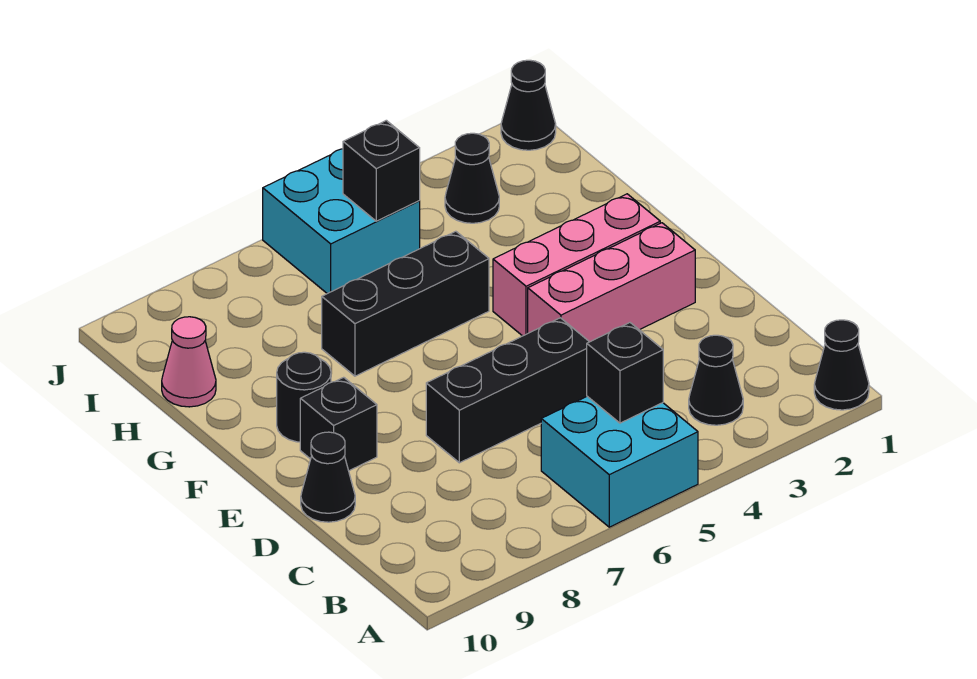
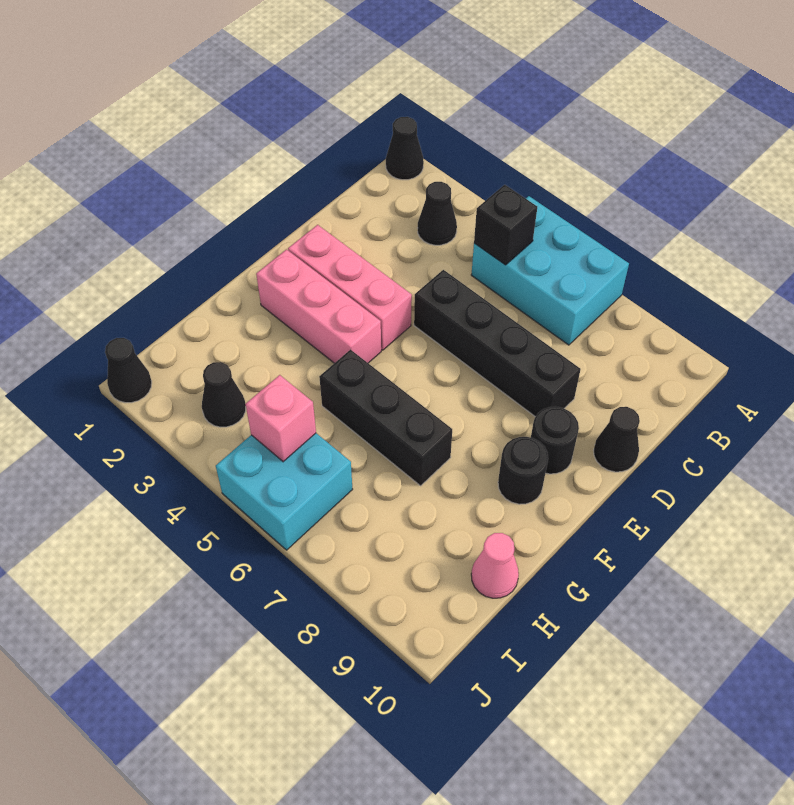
cyan 2x2 brick [541,396,698,527] -> cyan 2x3 brick [471,196,629,345]
black 1x3 brick [426,318,589,463] -> black 1x4 brick [414,270,581,417]
black 1x1 brick [300,377,377,471] -> black 1x1 round brick [531,407,579,474]
black 1x1 brick [343,120,420,221] -> pink 1x1 brick [246,375,316,462]

